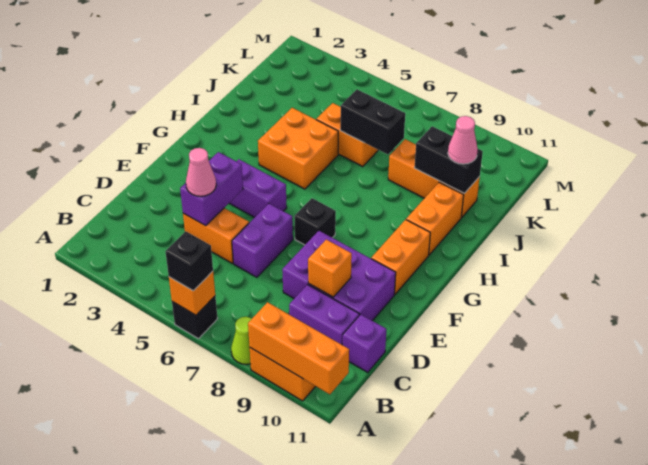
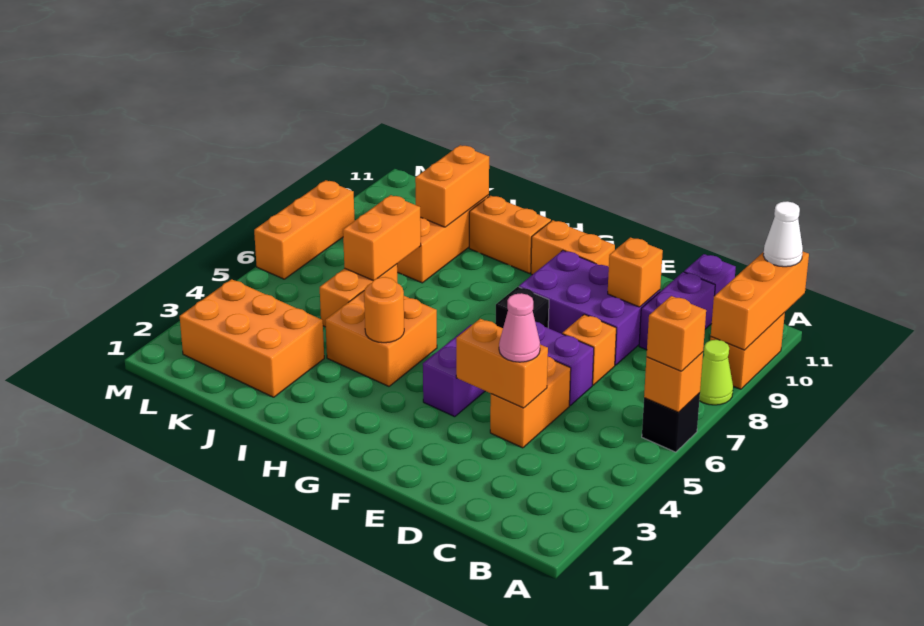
black 1x1 brick [165,231,213,291] -> orange 1x1 brick [647,296,706,371]
none -> white 1x1 cone [763,201,803,267]
purple 1x2 brick [180,152,243,226] -> orange 1x2 brick [456,319,548,408]
none -> orange 1x1 brick [562,314,616,385]
purple 2x3 brick [282,231,396,321] -> purple 2x3 brick turned to [519,250,660,365]
none -> orange 1x1 round brick [364,277,404,343]
none -> orange 2x3 brick [180,279,324,397]
black 1x2 brick [340,90,405,154] -> orange 1x2 brick [343,195,421,280]
black 1x2 brick [414,126,483,193] -> orange 1x2 brick [415,145,489,227]
pink 1x1 cone [448,116,478,164] -> none
none -> orange 1x3 brick [254,180,355,279]

